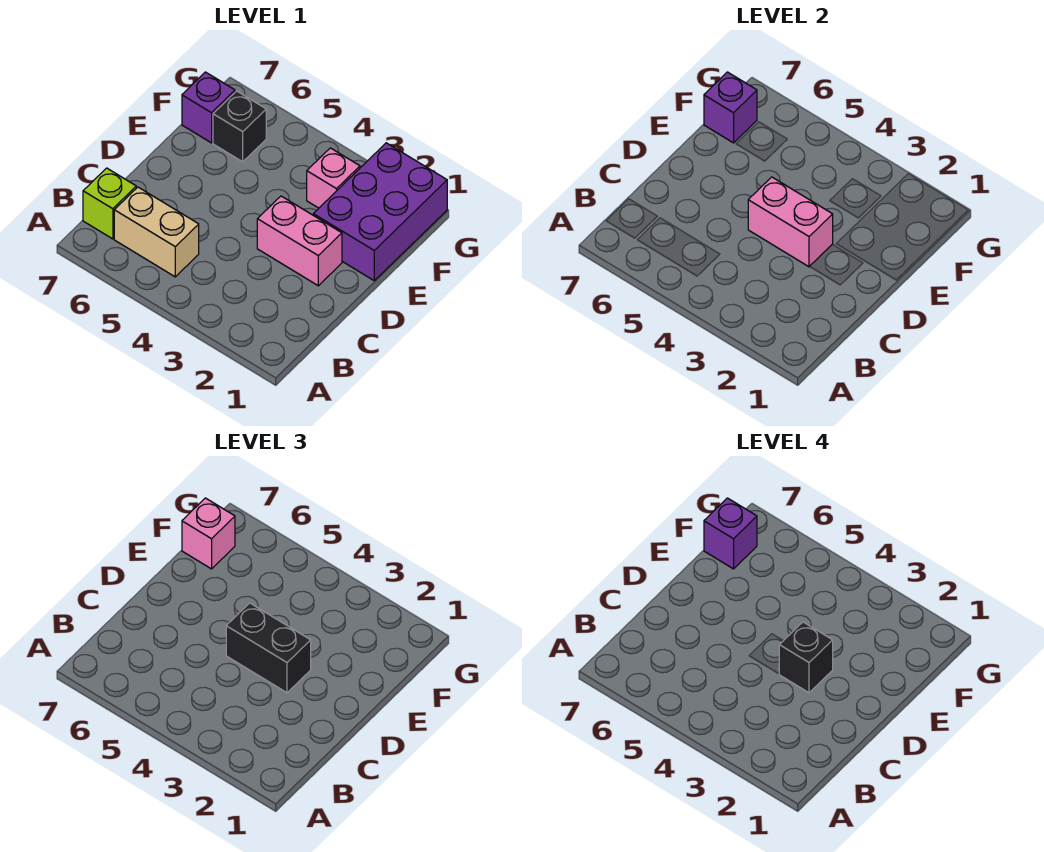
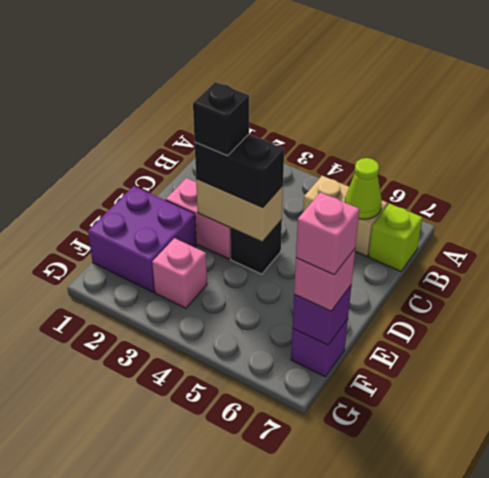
none -> lime 1x1 cone [345,158,382,219]
pink 1x2 brick [748,177,833,267] -> tan 1x2 brick [196,179,283,242]
purple 2x3 brick [313,143,447,280] -> purple 2x2 brick [88,186,196,292]
black 1x1 brick [213,91,266,162] -> black 1x1 brick moved to [230,220,282,274]
purple 1x1 brick [704,498,757,569] -> pink 1x1 brick [296,192,359,275]

